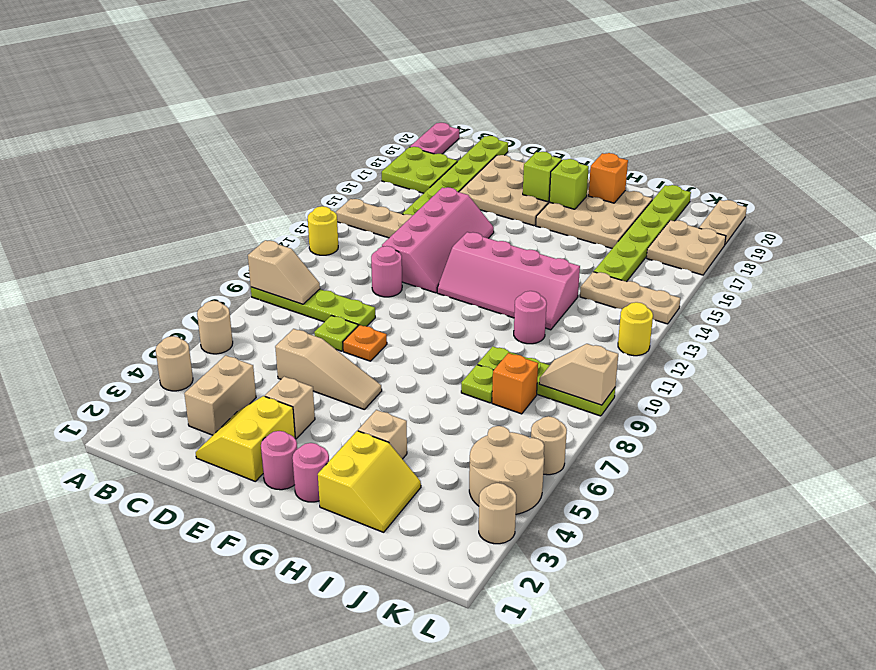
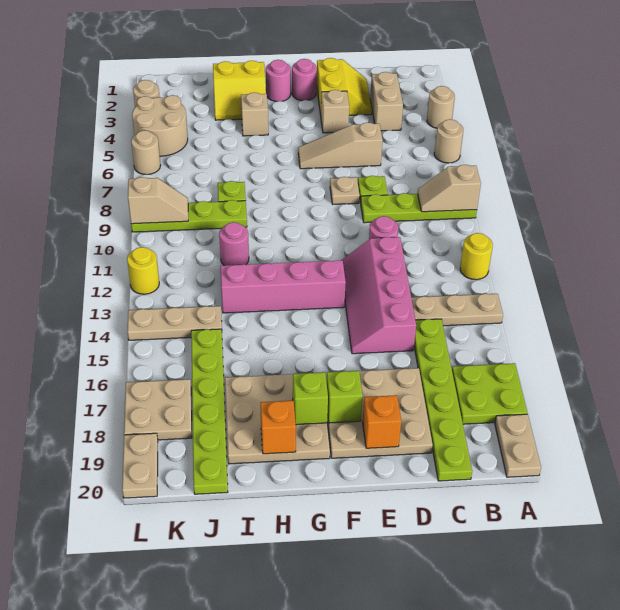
pink 1x2 plate [410,123,459,154] -> tan 1x2 plate [495,414,541,477]
orange 1x1 plate [343,325,387,361] -> tan 1x1 plate [330,177,360,204]
yellow 2x2 slope [318,431,421,532] -> yellow 2x2 slope turned to [213,61,266,120]
orange 1x1 brick [492,353,538,414] -> orange 1x1 brick moved to [363,395,401,448]

